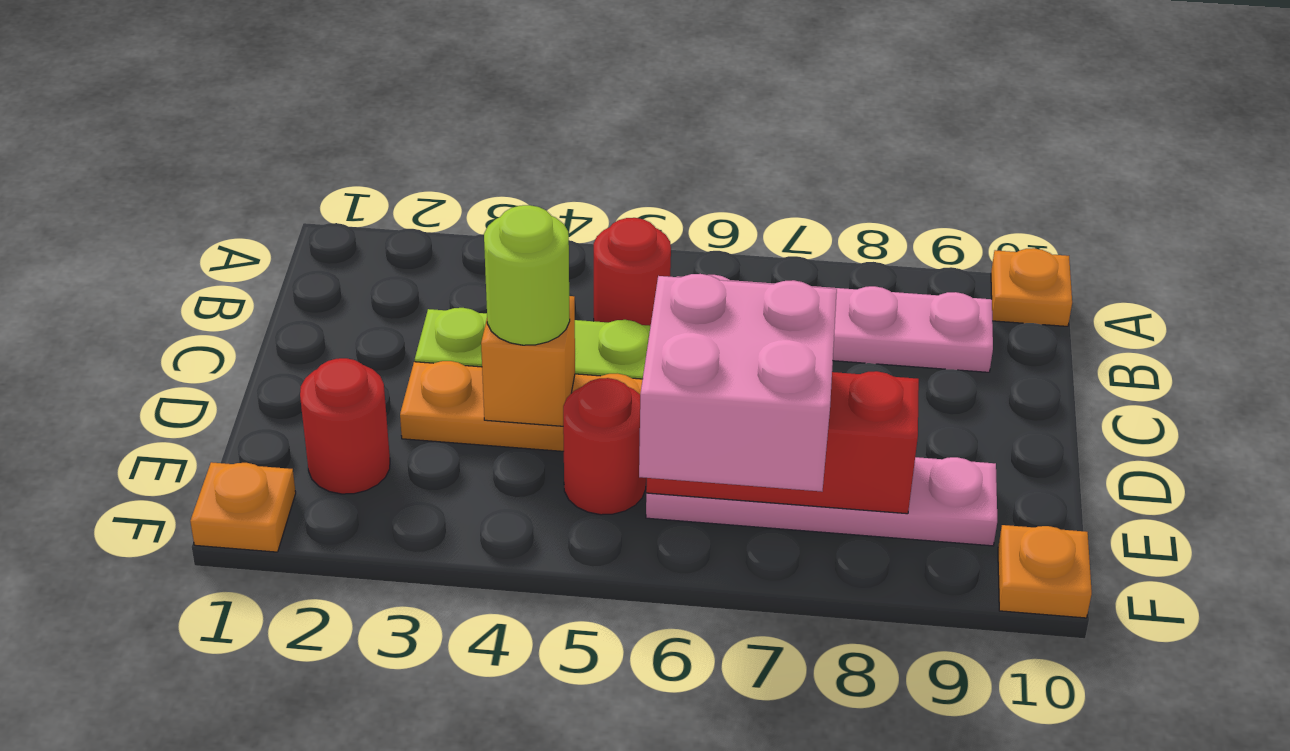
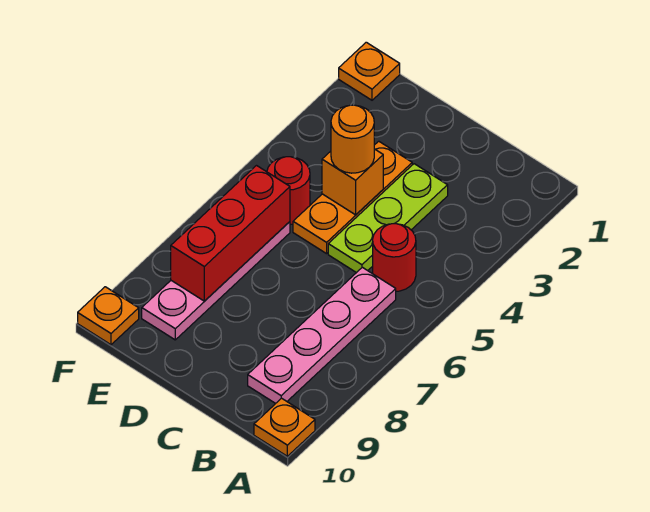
lime 1x1 round brick [484,205,570,345] -> orange 1x1 round brick [331,105,374,173]
red 1x1 round brick [300,358,390,494] -> none
pink 2x2 brick [639,274,837,492] -> none

